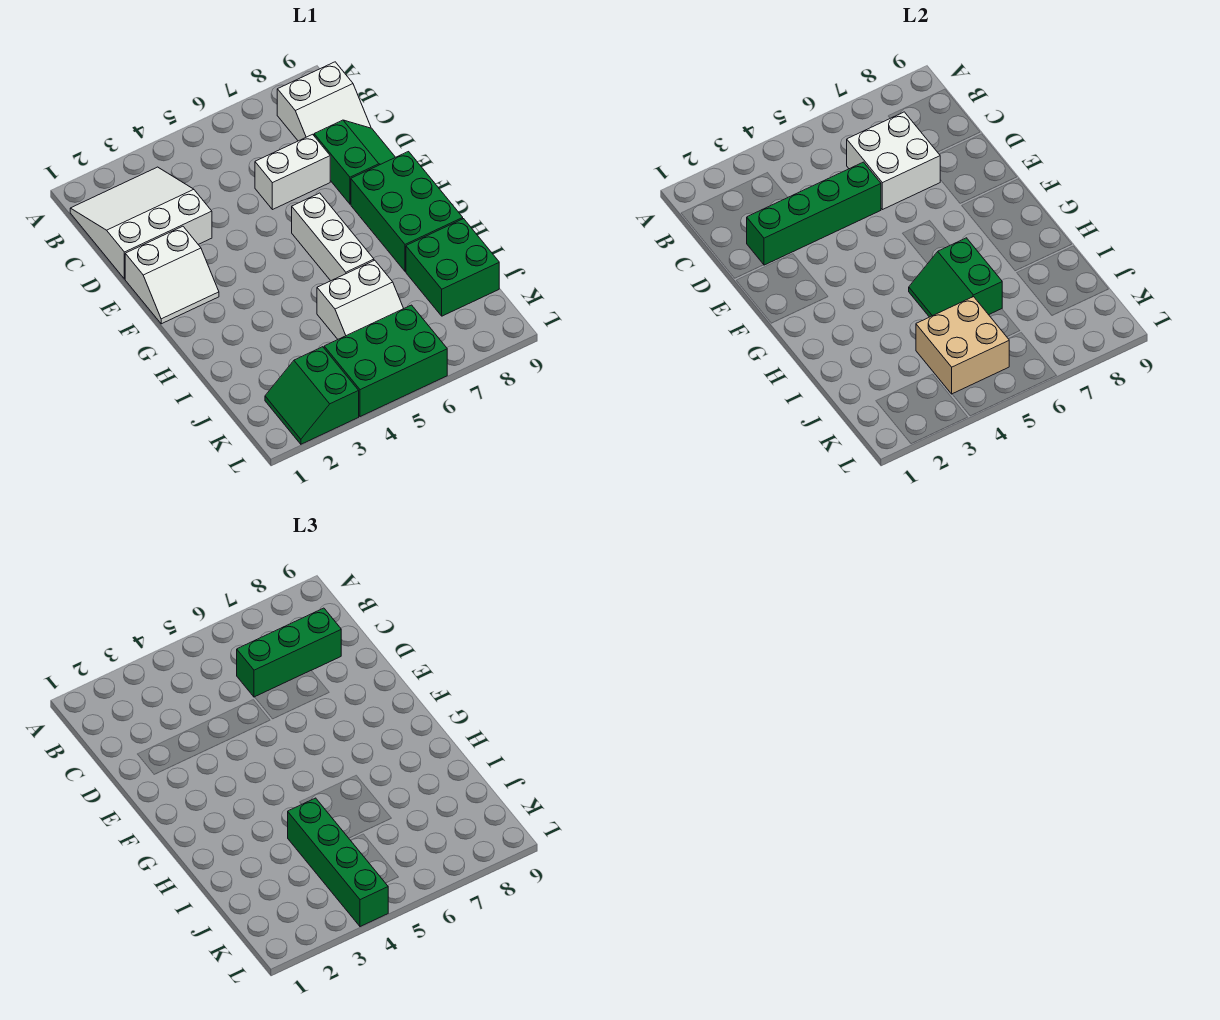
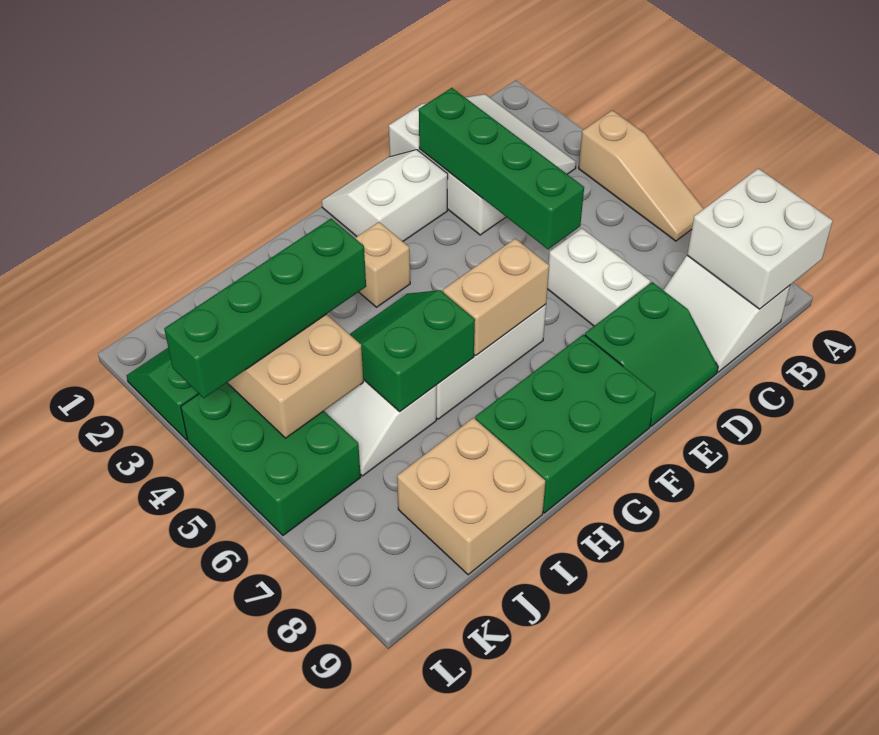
none -> tan 1x3 slope [579,110,704,241]
white 2x2 brick [847,112,940,210] -> white 2x2 brick moved to [687,168,833,309]
green 1x3 brick [237,608,341,697] -> none
white 2x2 slope [125,226,219,324] -> white 2x2 slope turned to [322,150,448,241]
none -> tan 1x2 brick [443,238,549,355]
none -> tan 1x1 brick [355,222,410,307]
green 2x2 brick [406,219,499,316] -> tan 2x2 brick [397,418,545,575]

